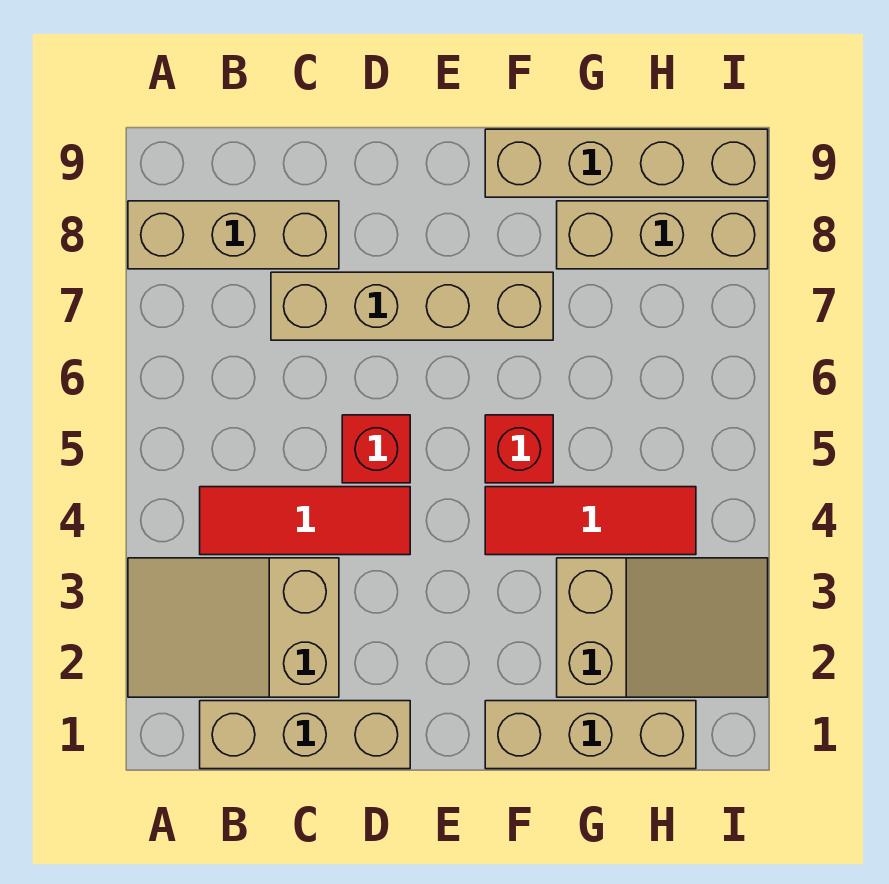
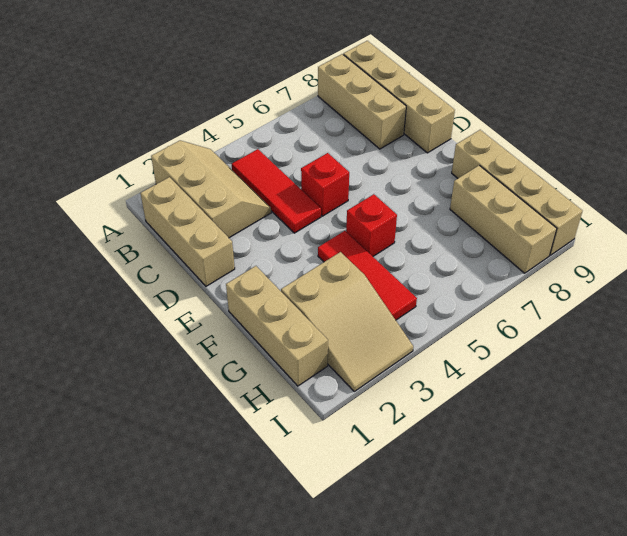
tan 2x3 slope [128,558,339,697] -> tan 2x3 slope turned to [151,140,271,238]
tan 1x4 brick [271,272,553,340] -> tan 1x4 brick moved to [343,41,455,153]

